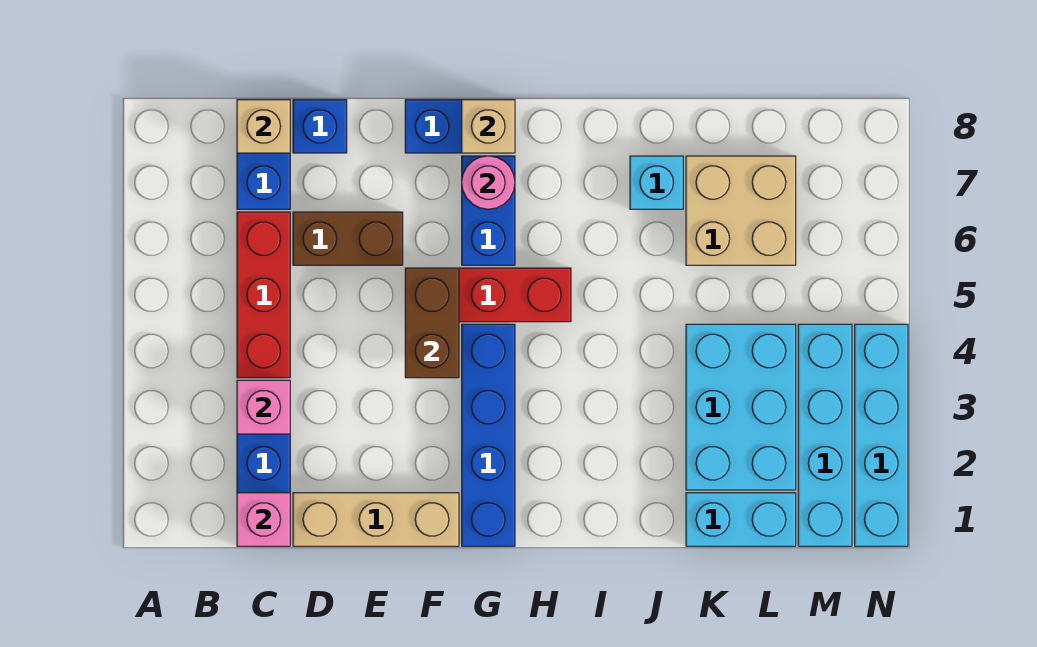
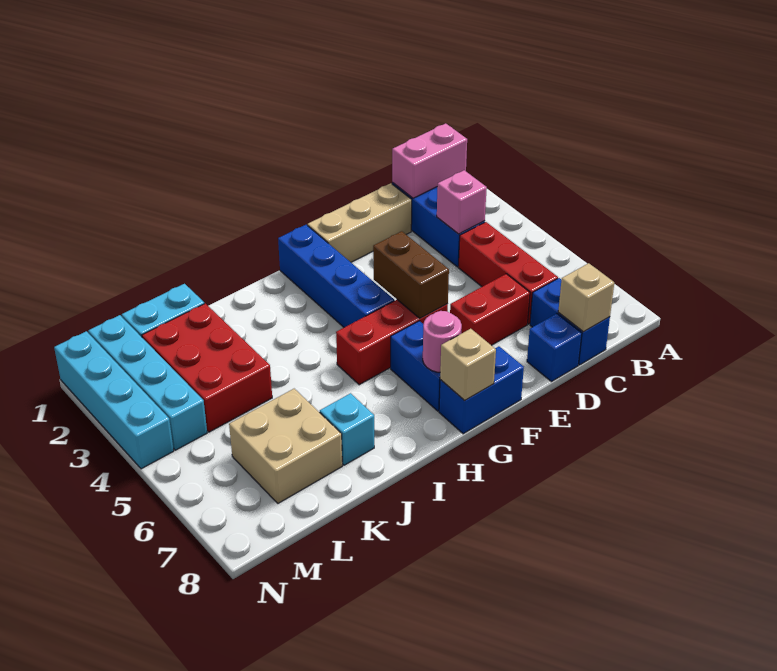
pink 1x1 brick [237,493,290,546] -> pink 1x2 brick [392,123,467,198]
brown 1x2 brick [293,212,403,265] -> red 1x2 brick [450,274,530,345]
cyan 2x3 brick [686,324,796,490] -> red 2x3 brick [142,303,272,432]

